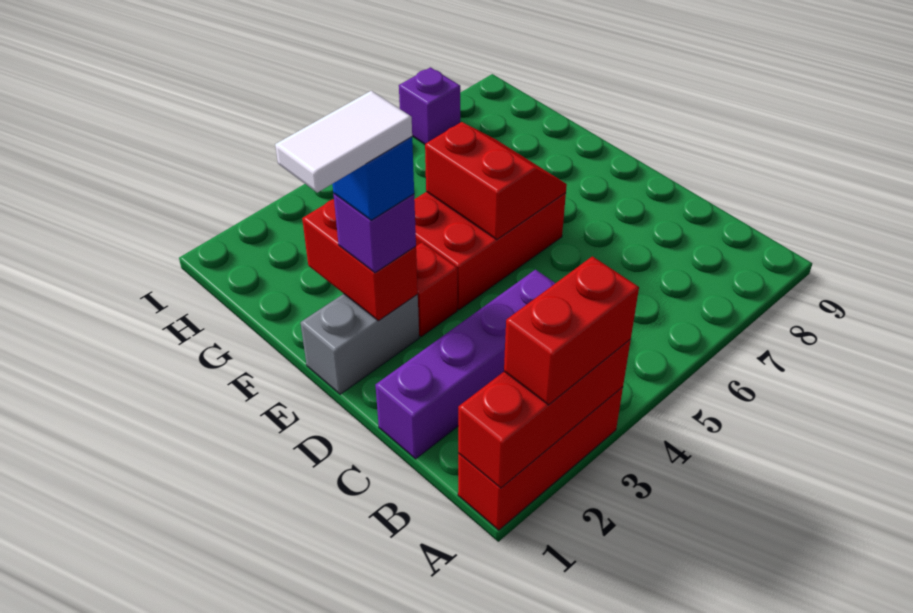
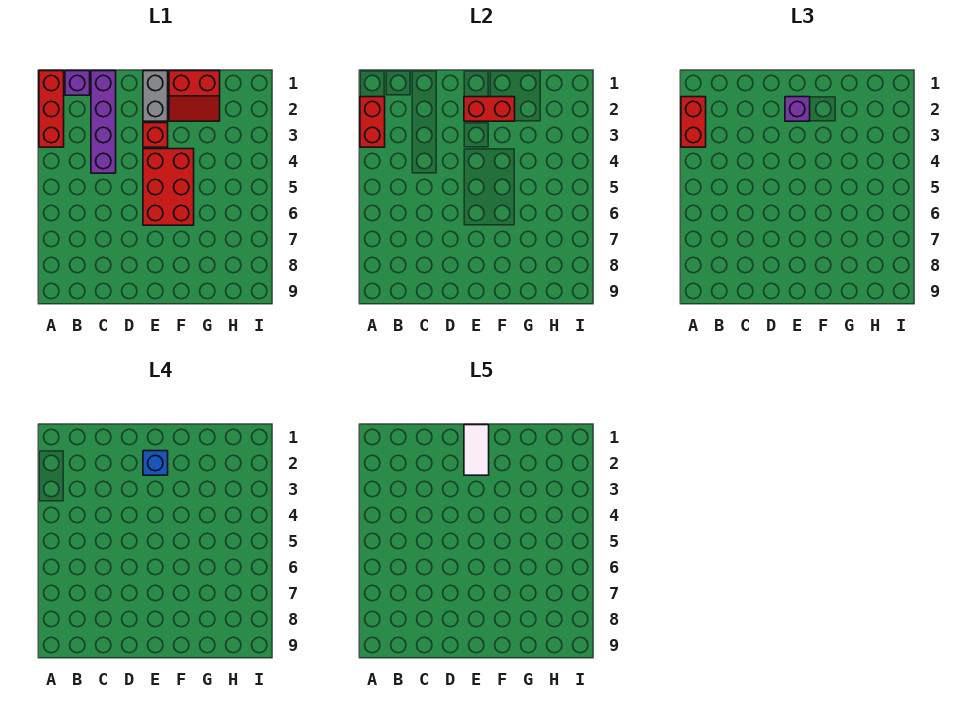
red 1x3 brick [458,339,631,488] -> red 1x2 brick [360,97,385,147]
red 2x2 slope [425,122,567,240] -> red 2x2 slope moved to [169,71,220,121]
purple 1x1 brick [399,67,460,144] -> purple 1x1 brick moved to [65,71,90,95]

